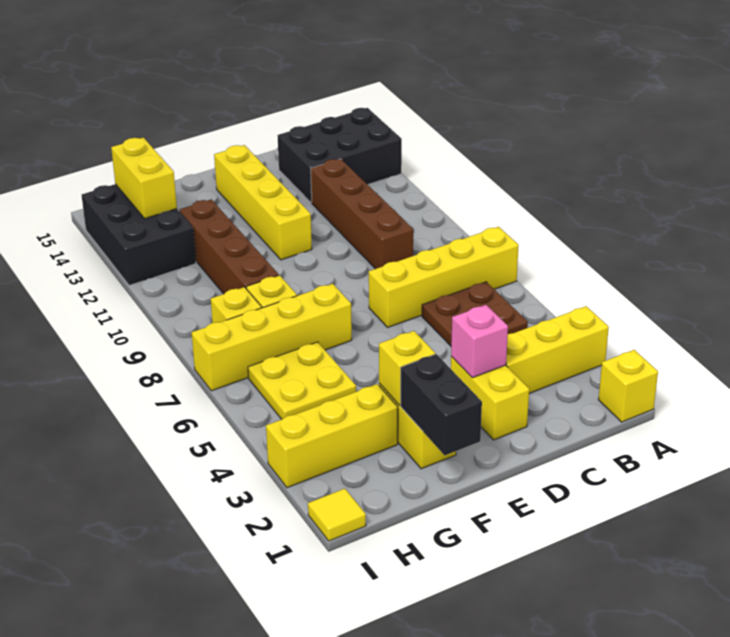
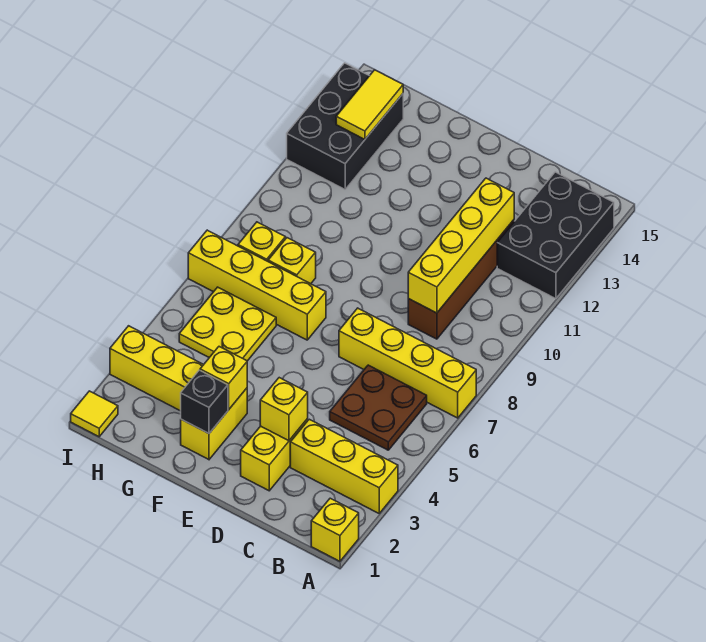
black 2x3 brick [277,108,402,203] -> black 2x3 brick turned to [497,172,614,299]
pink 1x1 brick [451,305,508,378] -> yellow 1x1 brick [260,378,308,441]
yellow 1x4 brick [214,145,312,260] -> yellow 1x4 brick moved to [408,178,514,313]
black 1x2 brick [401,354,482,455] -> black 1x1 brick [181,370,228,433]
brown 1x4 brick [179,199,279,294] -> none
yellow 1x2 brick [111,138,177,219] -> yellow 1x2 tile [336,70,403,139]

